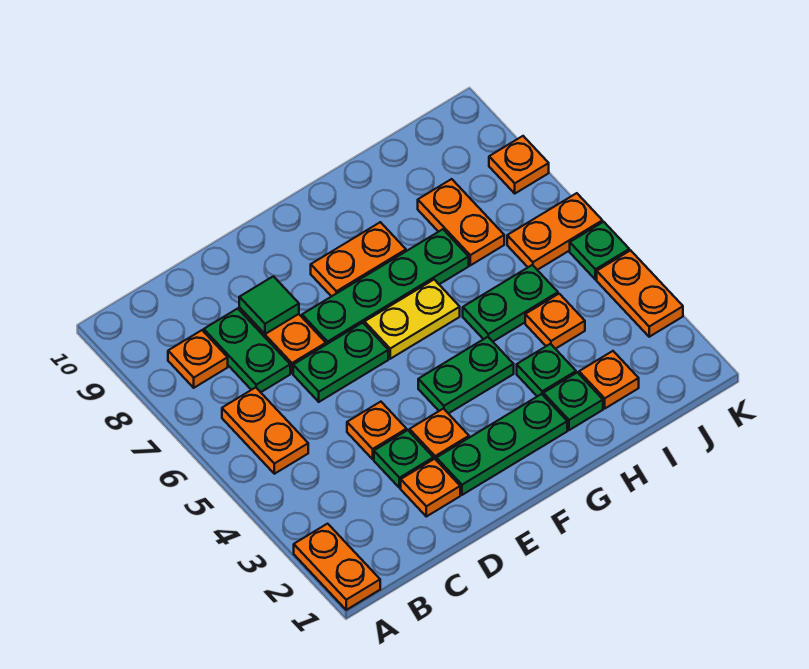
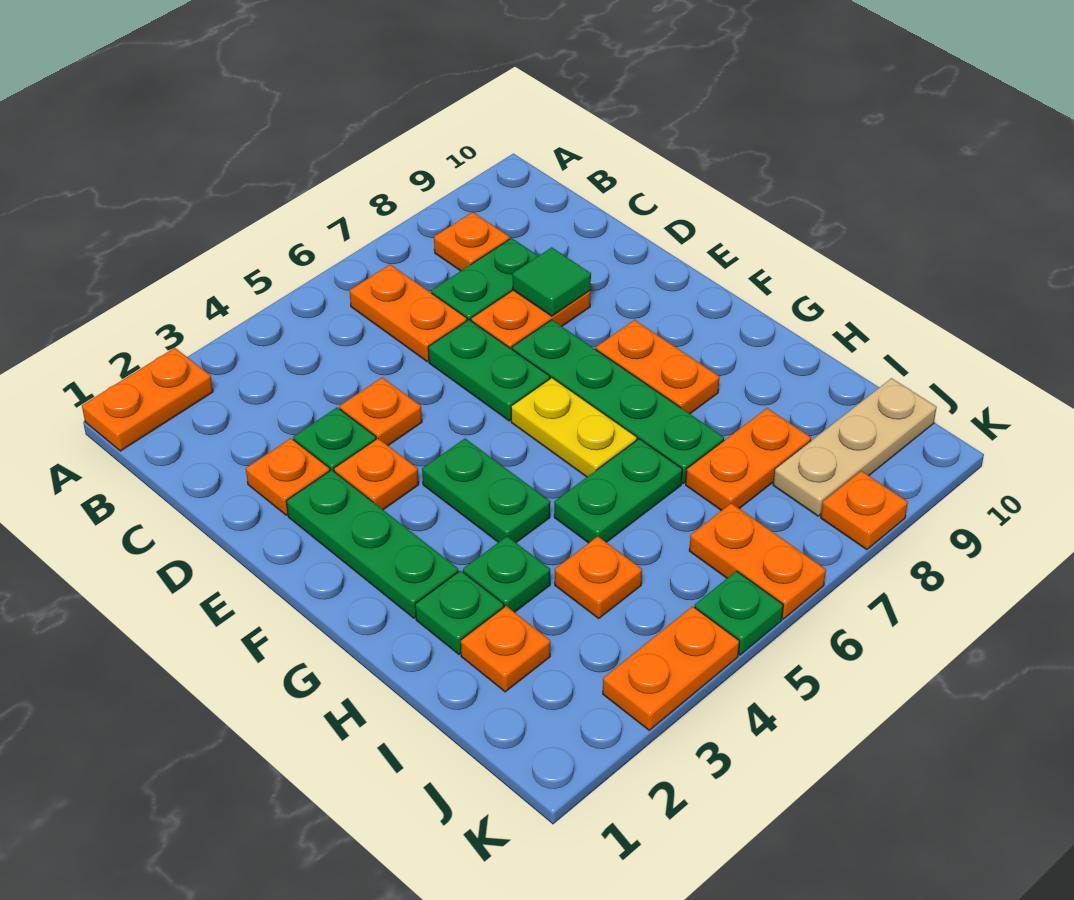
orange 1x2 plate [222,387,308,474] -> orange 1x2 plate turned to [350,265,467,362]
green 1x2 plate [463,265,558,341] -> green 1x2 plate turned to [554,439,682,543]
none -> tan 1x3 plate [773,378,937,516]

